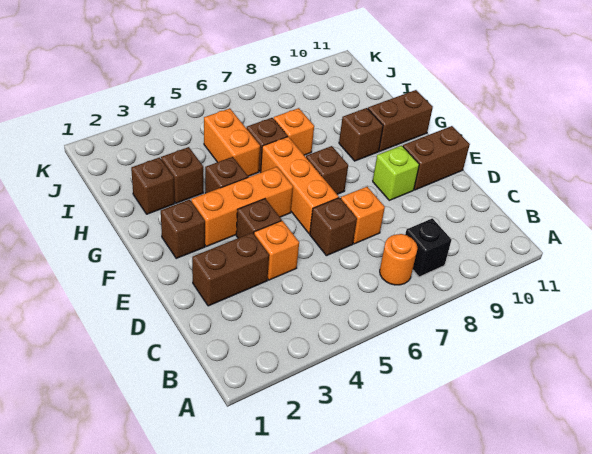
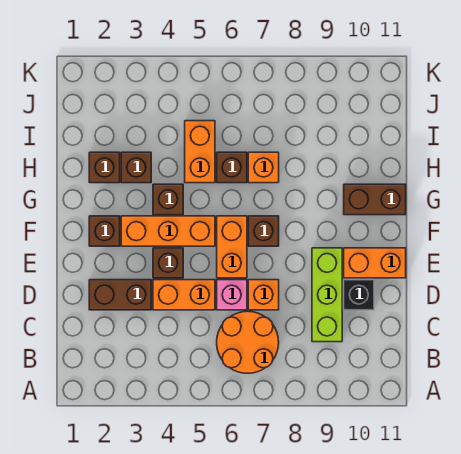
orange 1x1 round brick [380,234,418,285] -> orange 2x2 round brick [217,311,279,373]
black 1x1 brick [405,218,451,277] -> black 1x1 brick moved to [344,280,374,310]
orange 1x1 brick [254,221,299,280] -> orange 1x2 brick [153,280,215,310]
brown 1x1 brick [310,198,357,256] -> pink 1x1 brick [217,280,247,310]
orange 1x3 brick [261,137,339,234] -> orange 1x2 brick [217,216,247,278]
lime 1x1 brick [373,146,419,200] -> lime 1x3 brick [312,248,342,342]
brown 1x2 brick [403,126,470,190] -> orange 1x2 brick [344,248,406,278]
brown 1x1 brick [339,108,383,161] -> none

